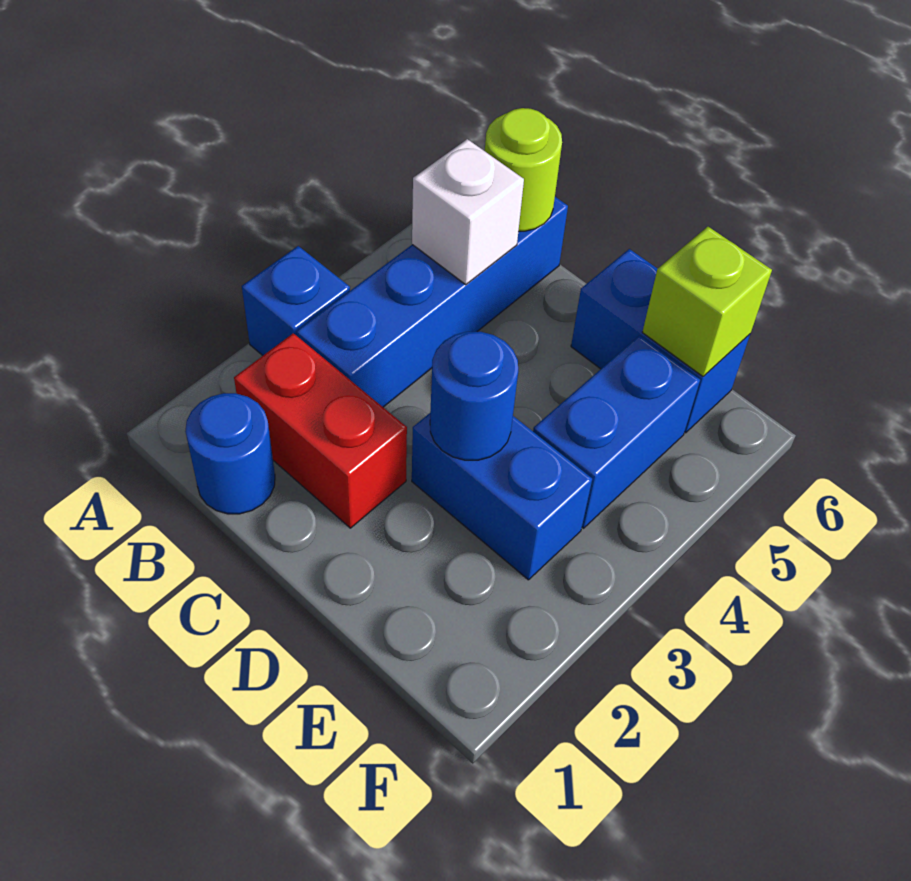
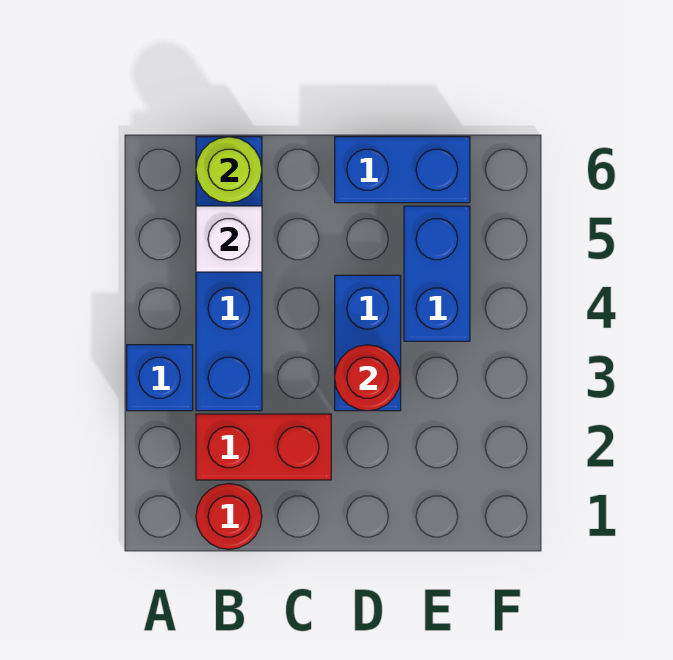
blue 1x1 round brick [185,393,275,514] -> red 1x1 round brick [196,484,262,549]
blue 1x2 brick [412,413,592,580] -> blue 1x2 brick turned to [335,275,401,411]
blue 1x1 round brick [430,332,518,460] -> red 1x1 round brick [335,345,401,411]
lime 1x1 brick [642,227,772,376] -> none

